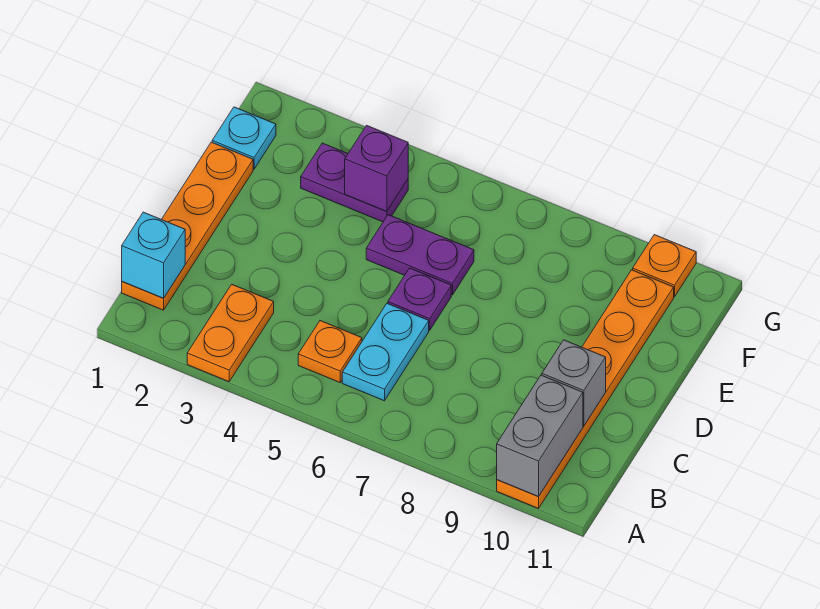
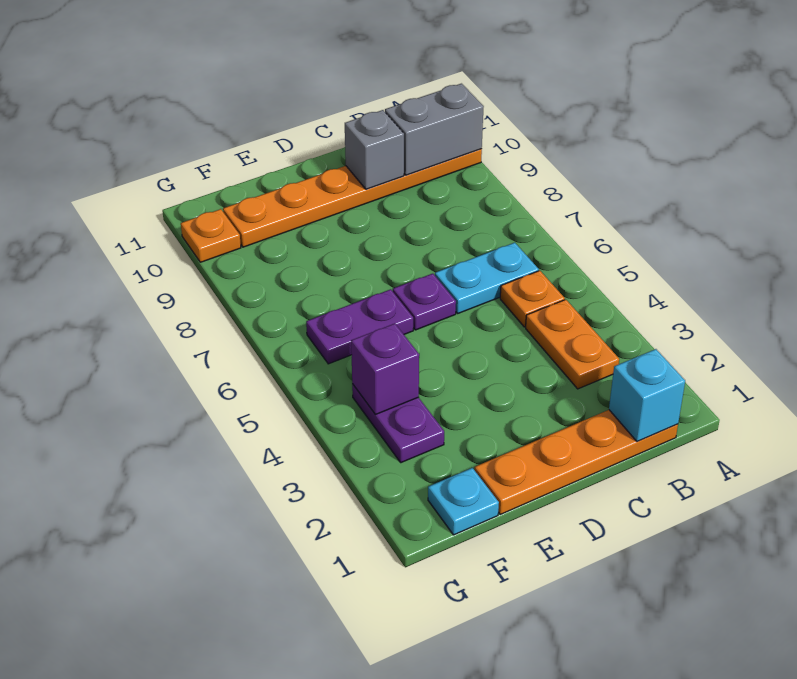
orange 1x2 plate [187,284,274,382] -> orange 1x2 plate turned to [526,300,619,389]
purple 1x2 plate [366,215,474,295] -> purple 1x2 plate turned to [306,289,413,364]

